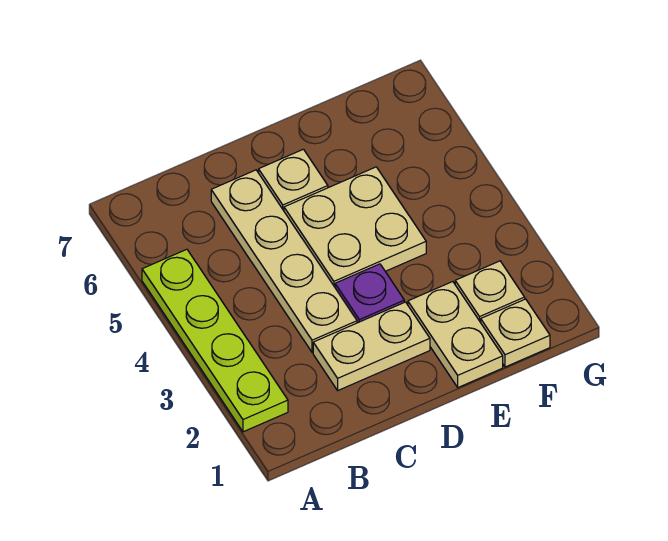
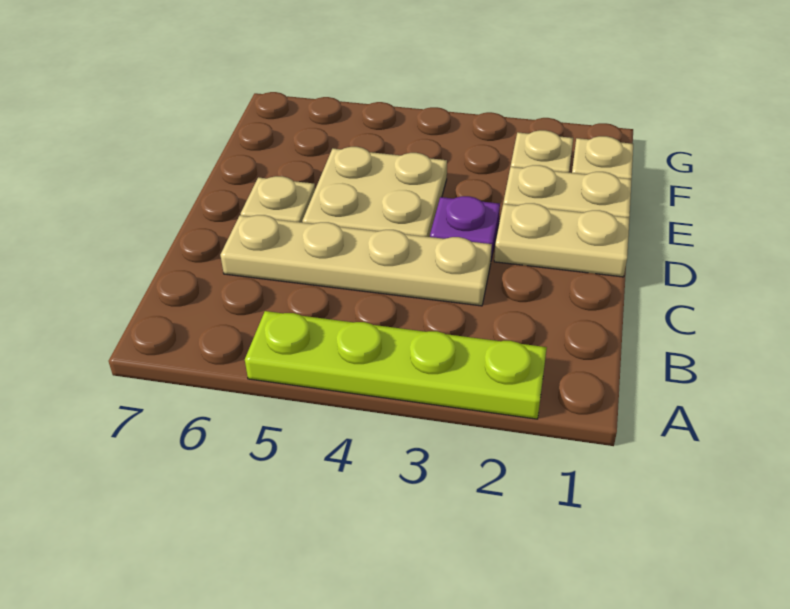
tan 1x2 plate [313,302,430,390] -> tan 1x2 plate turned to [494,203,630,277]

